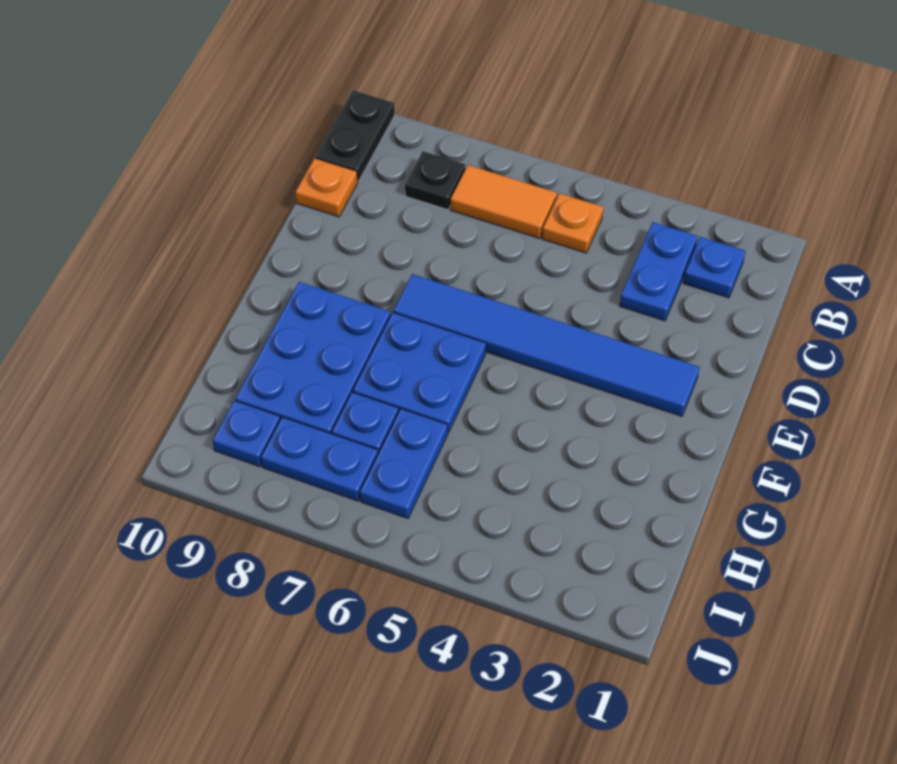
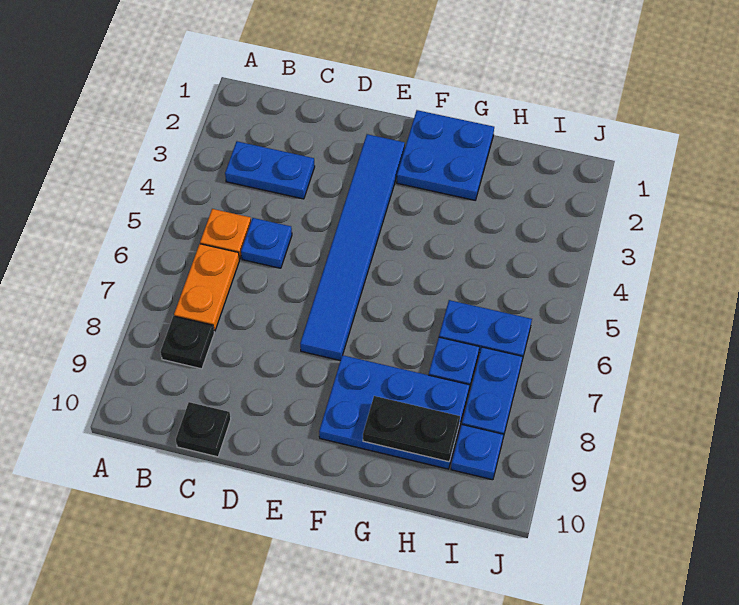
black 1x2 plate [315,90,395,181] -> black 1x2 plate moved to [363,396,460,462]
blue 1x1 plate [684,237,745,298] -> blue 1x1 plate moved to [241,218,292,268]
orange 1x2 tile [451,165,557,238] -> orange 1x2 plate [174,244,239,331]
orange 1x1 plate [296,158,358,217] -> black 1x1 plate [176,402,231,457]
blue 2x2 plate [353,312,486,433] -> blue 2x2 plate moved to [397,110,494,200]

